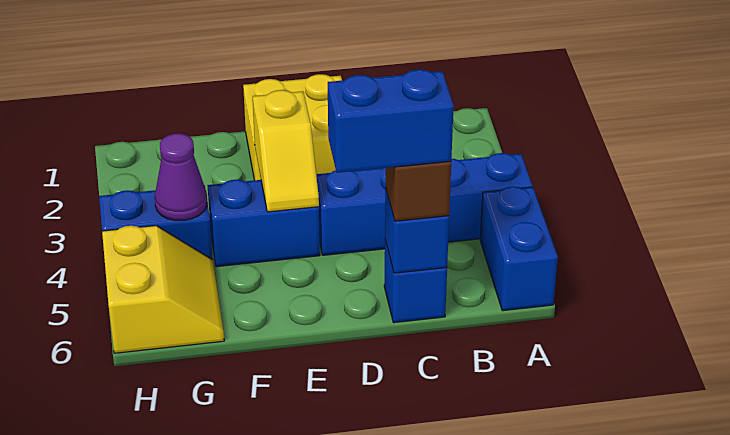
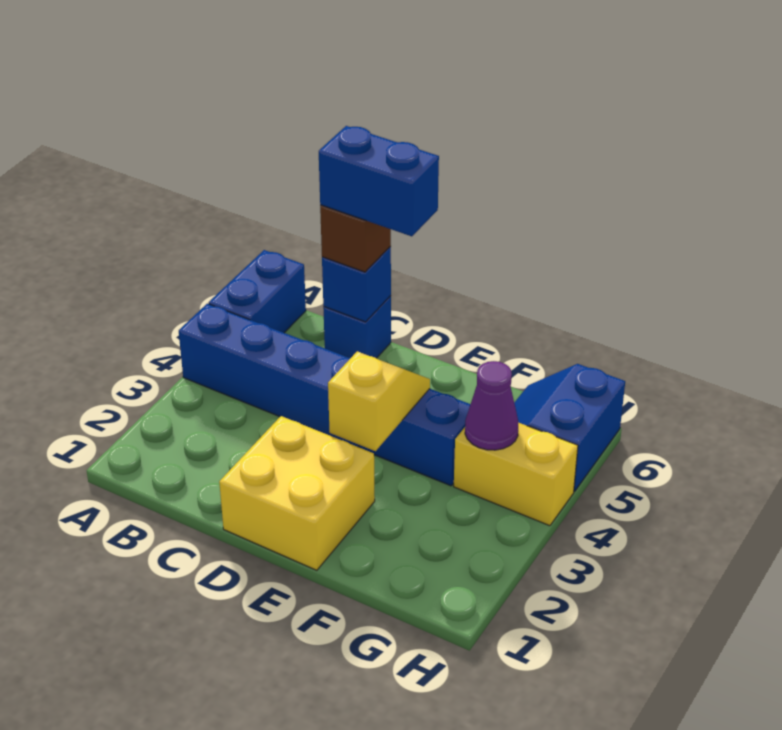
blue 1x2 brick [99,185,213,260] -> yellow 1x2 brick [454,423,578,526]
yellow 2x2 slope [102,226,224,353] -> blue 2x2 slope [514,364,625,491]

